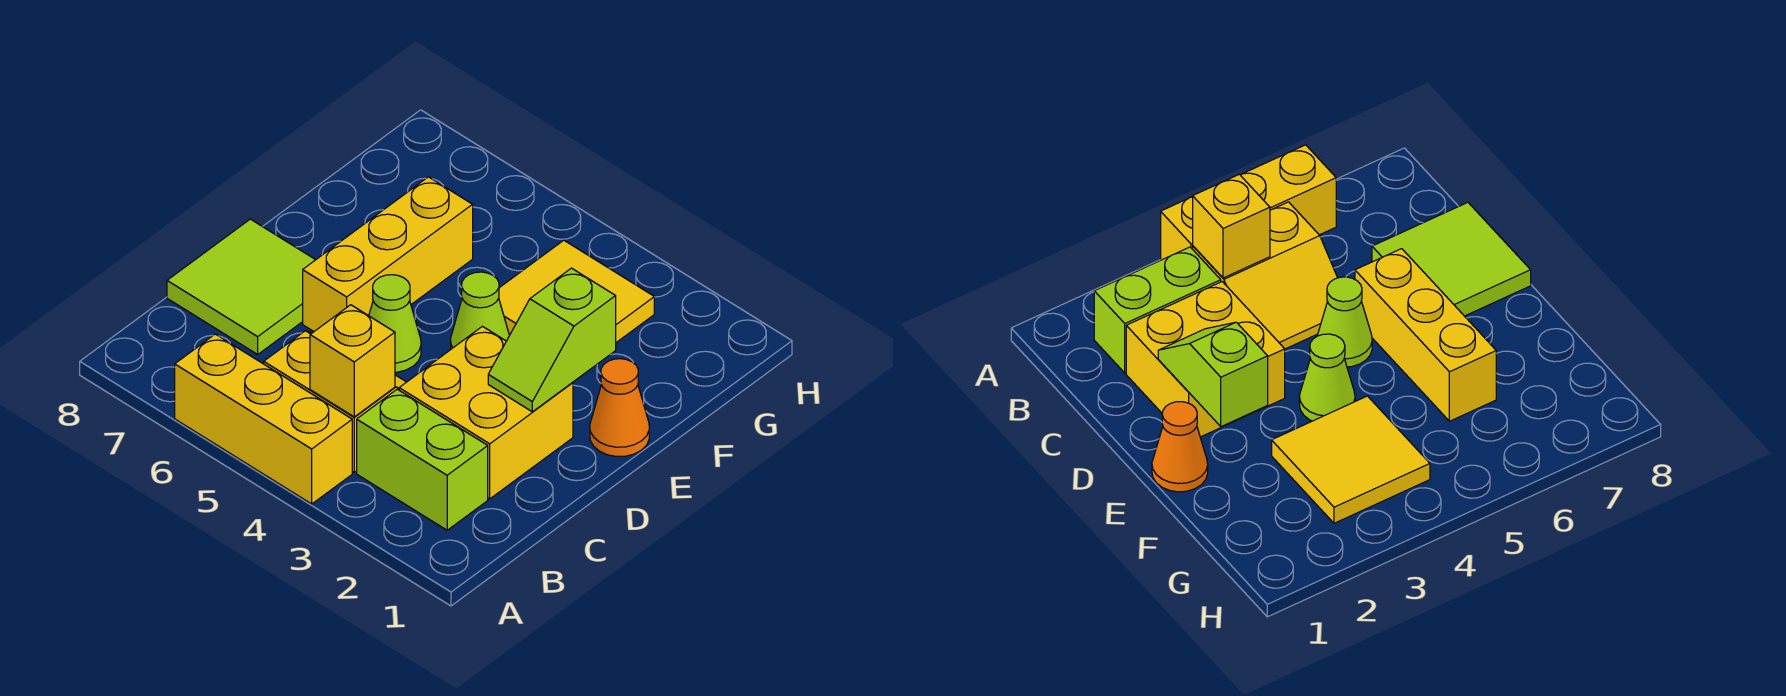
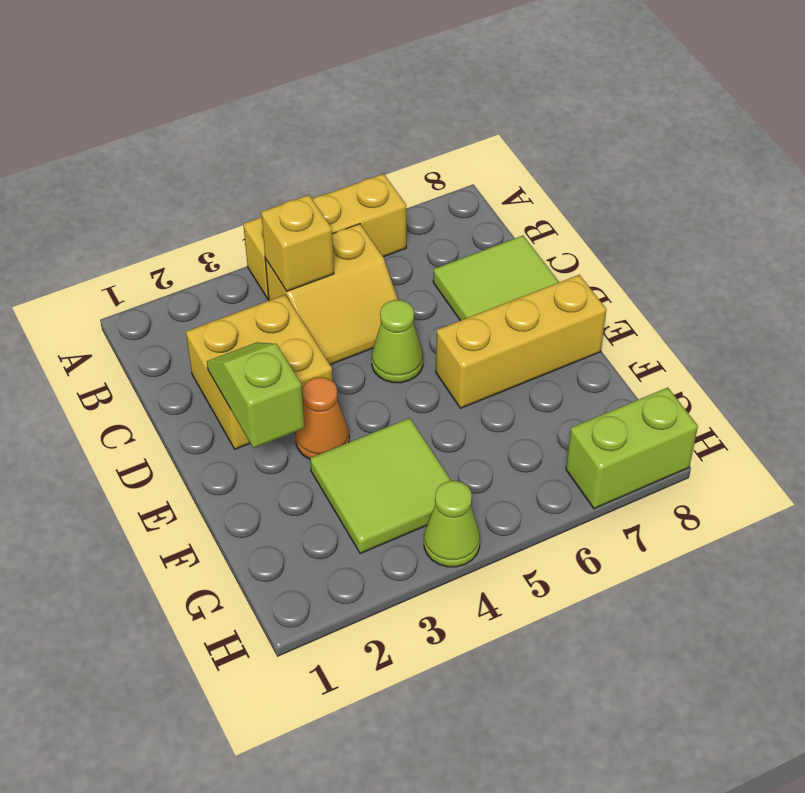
lime 1x2 brick [357,389,488,530] -> lime 1x2 brick moved to [566,388,698,509]
yellow 1x3 brick [303,177,473,331] -> yellow 1x3 brick turned to [436,275,606,408]
orange 1x1 cone [590,359,649,457] -> orange 1x1 cone moved to [296,377,349,459]
lime 1x1 cone [451,272,510,349] -> lime 1x1 cone moved to [424,481,480,567]
yellow 2x2 tile [499,240,654,342] -> lime 2x2 tile [310,418,451,554]

